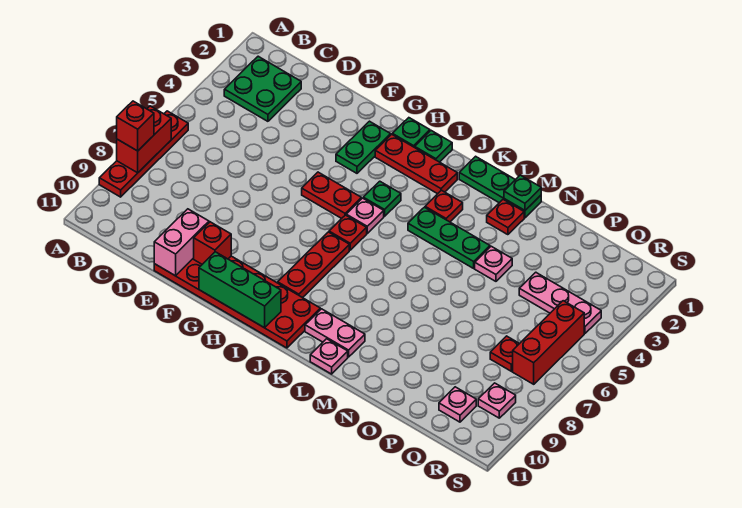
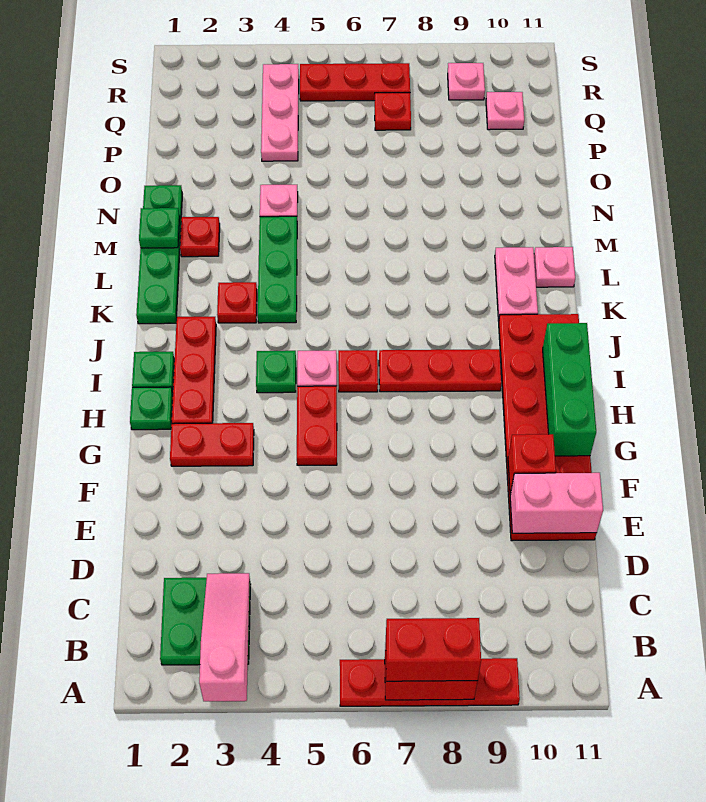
none -> pink 1x3 slope [199,573,250,701]
red 1x1 brick [117,101,154,151] -> red 1x2 brick [386,618,481,681]
green 1x2 plate [336,121,391,173] -> red 1x2 plate [170,423,254,466]
green 1x3 plate [459,156,541,218] -> green 1x4 plate [136,185,182,324]
red 1x3 brick [513,301,584,384] -> red 1x3 plate [300,63,410,101]

